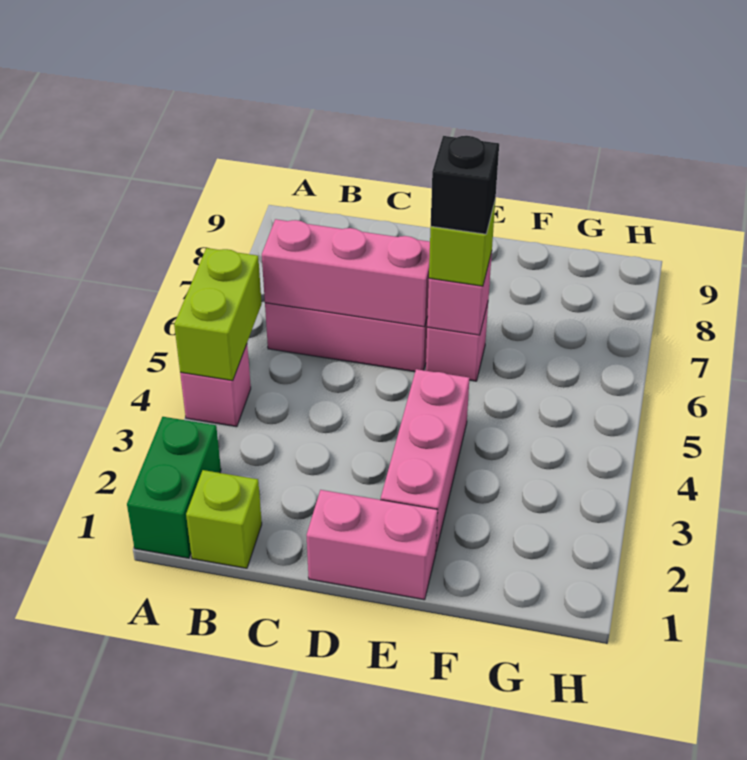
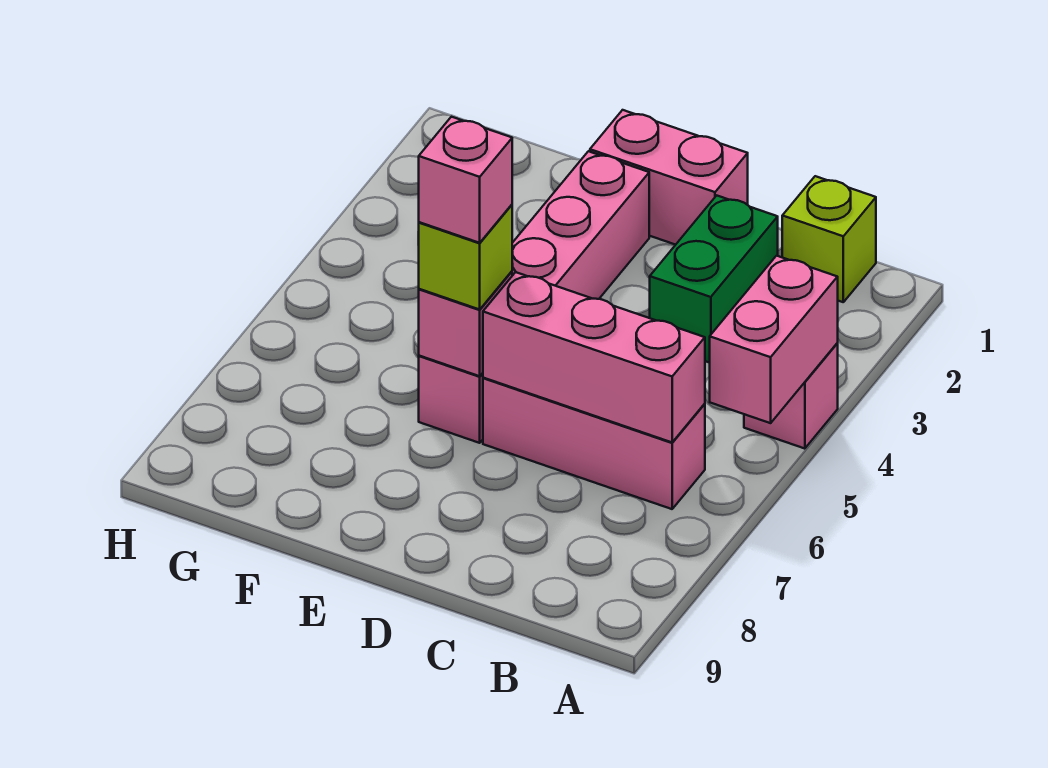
green 1x2 brick [127,417,221,558] -> green 1x2 brick moved to [650,196,778,363]
lime 1x2 brick [174,248,262,381] -> pink 1x2 brick [710,256,838,423]
black 1x1 brick [431,136,499,234] -> pink 1x1 brick [419,117,512,243]

